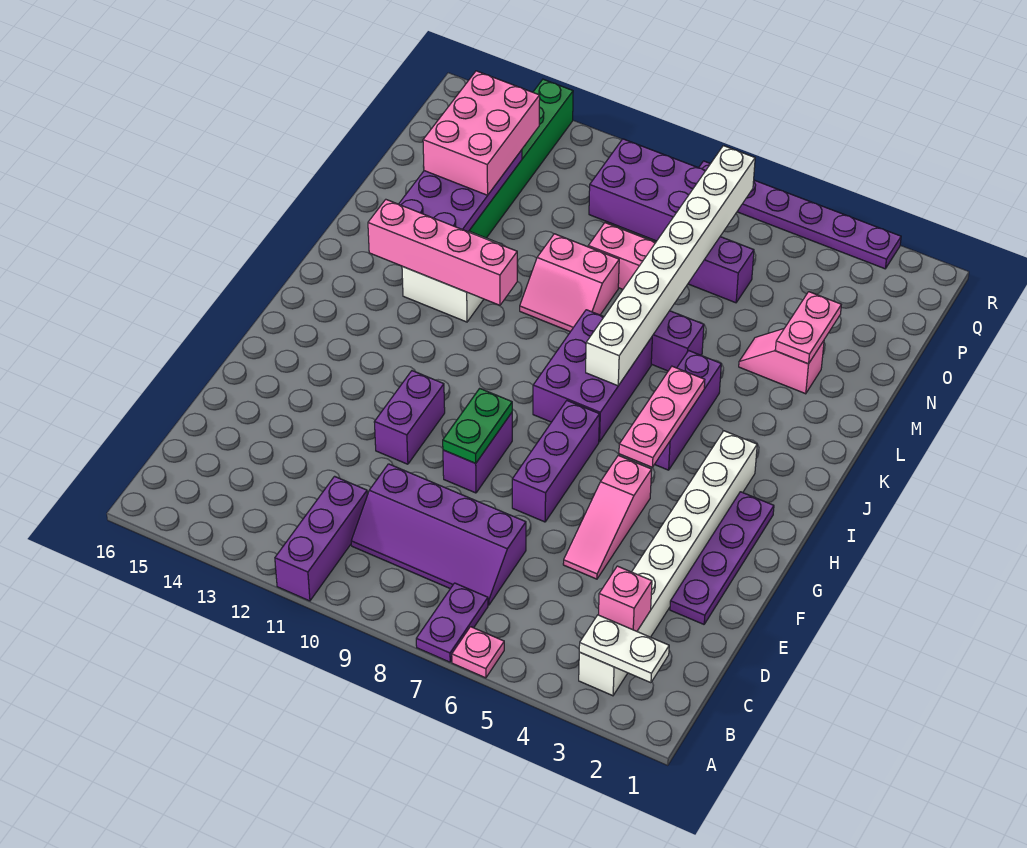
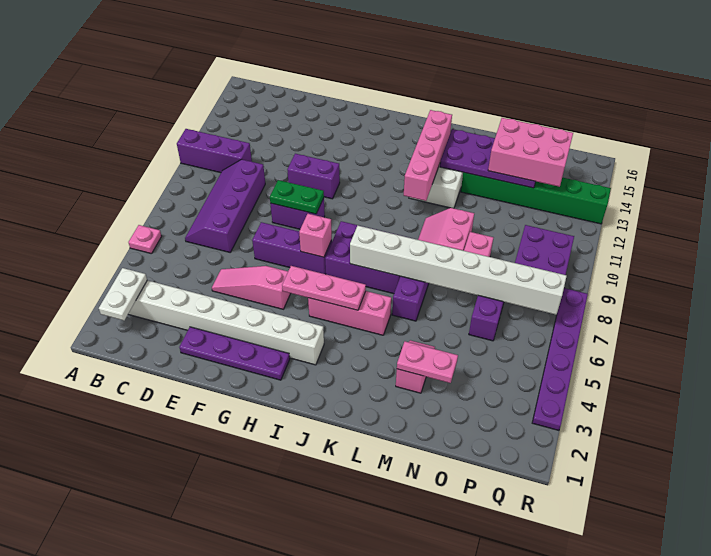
purple 1x2 plate [416,583,488,662] -> none
pink 1x1 brick [599,566,652,631] -> pink 1x1 brick moved to [299,214,332,257]
purple 1x3 brick [655,351,721,470] -> pink 1x3 brick [308,291,391,335]

